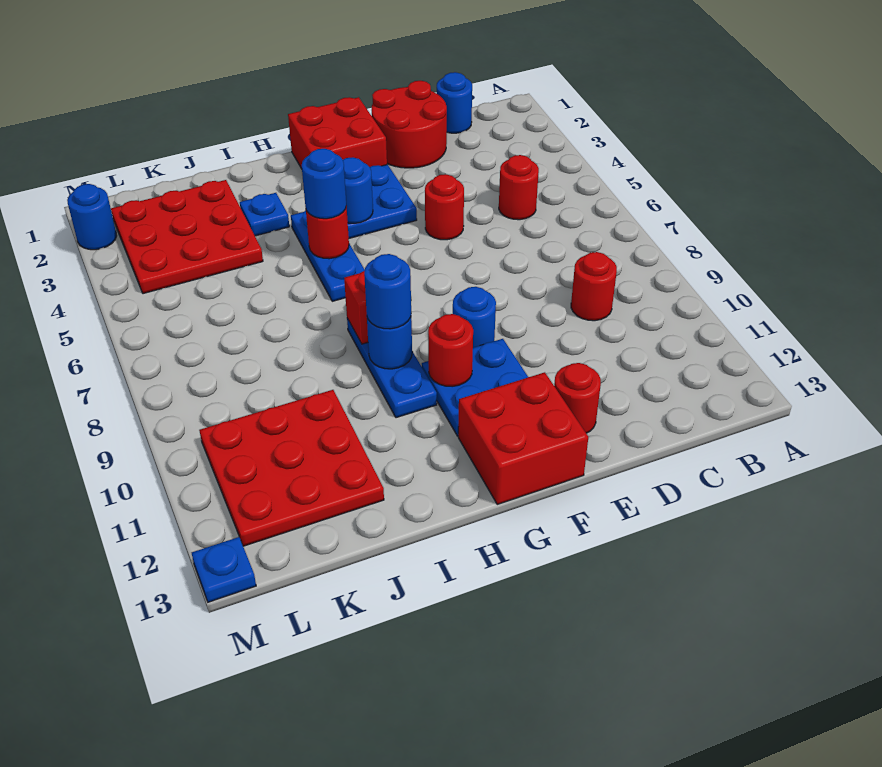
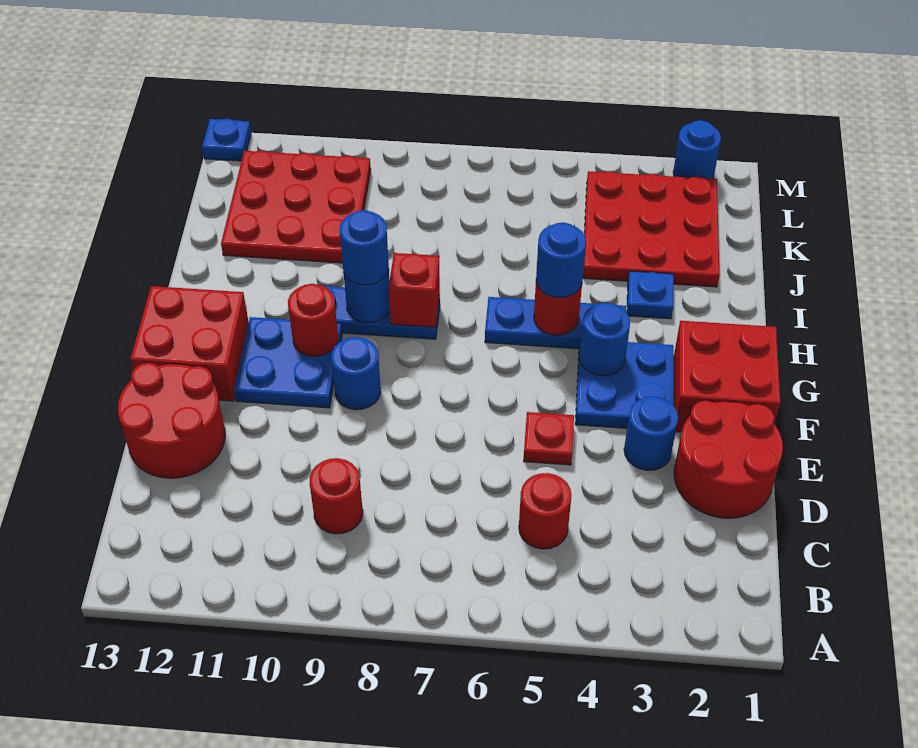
blue 1x1 round brick [437,72,472,133] -> blue 1x1 round brick moved to [624,396,678,470]
red 1x1 round brick [425,174,464,240] -> red 1x1 plate [524,412,574,465]
red 1x1 round brick [554,363,601,433] -> red 2x2 round brick [118,363,225,478]

